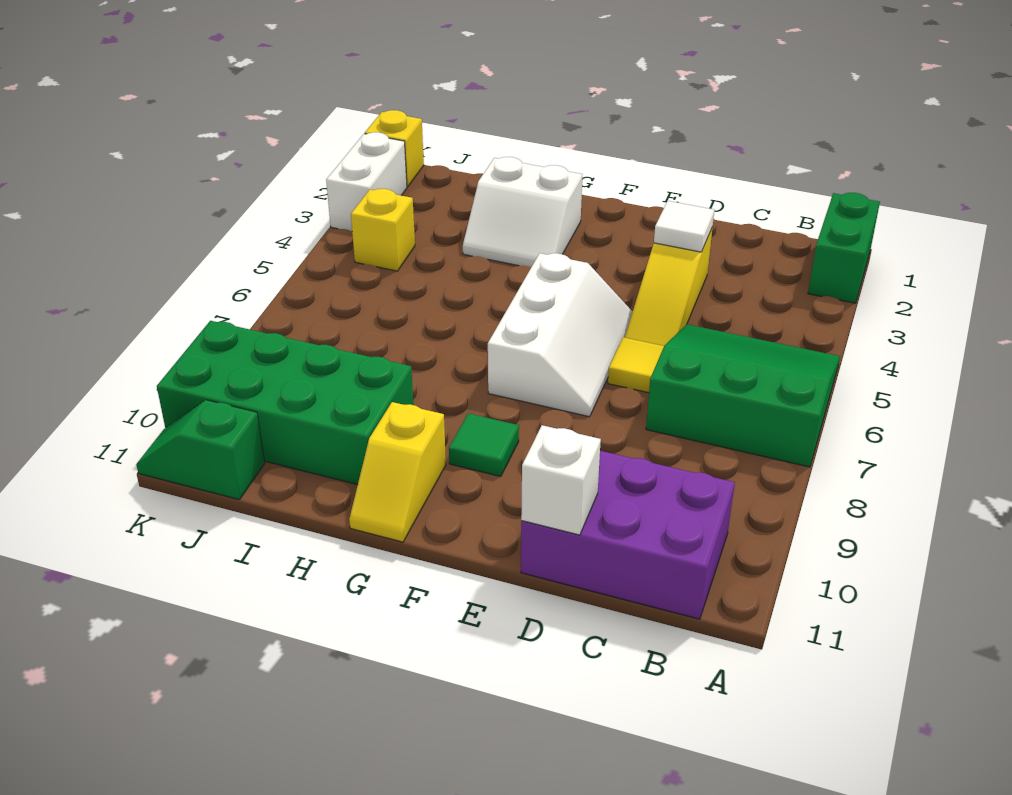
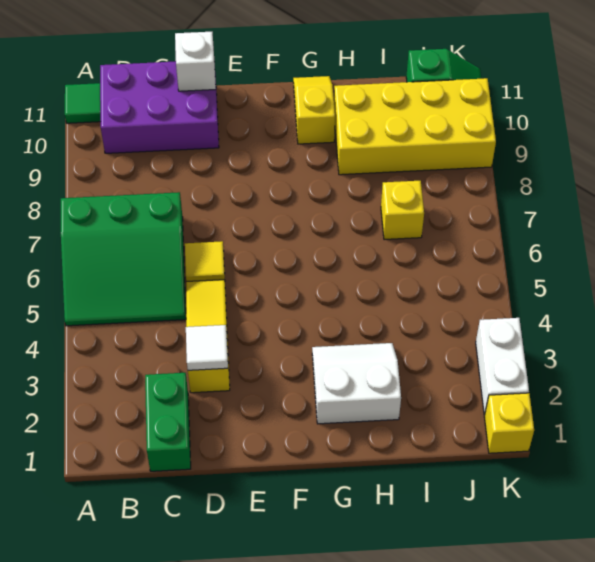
green 1x2 brick [808,193,880,303] -> green 1x2 brick moved to [145,373,191,471]
white 2x3 slope [488,253,633,417] -> none
green 1x1 tile [449,413,519,476] -> green 1x1 tile moved to [65,83,101,123]
green 2x4 brick [157,321,413,485] -> yellow 2x4 brick [334,78,496,175]
yellow 1x1 brick [351,189,415,271] -> yellow 1x1 brick moved to [381,181,424,240]

